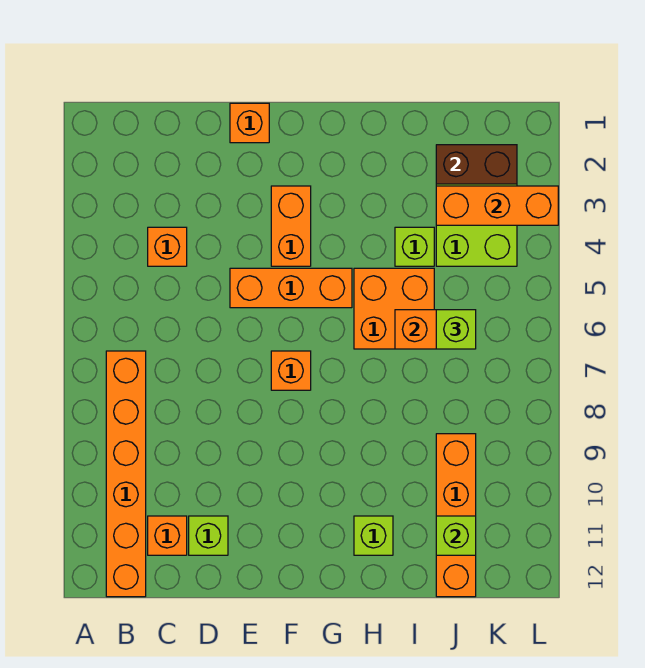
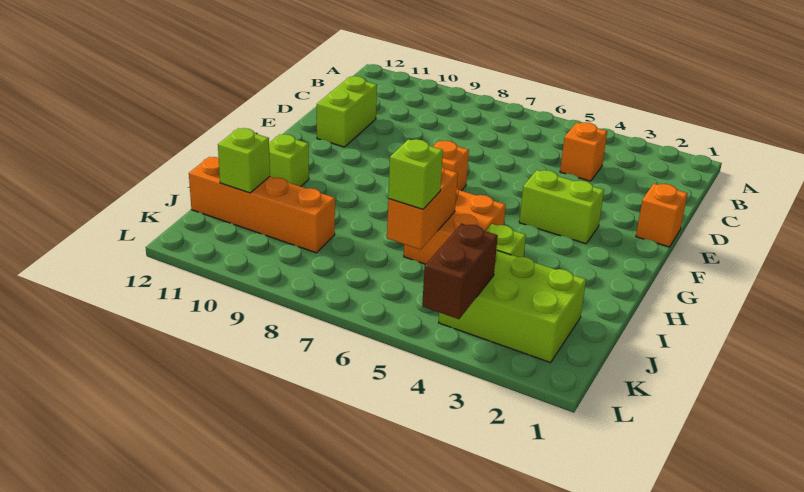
orange 1x6 brick [106,351,146,597] -> none
orange 1x1 brick [148,516,187,555] -> none
lime 1x1 brick [189,516,228,555] -> lime 1x2 brick [317,76,377,147]
orange 1x3 brick [230,268,352,308] -> none
orange 1x2 brick [271,186,311,266] -> lime 1x2 brick [519,170,604,244]
brown 1x2 brick [436,145,517,184] -> brown 1x2 brick moved to [422,224,498,319]
orange 1x3 brick [436,186,558,225] -> none

